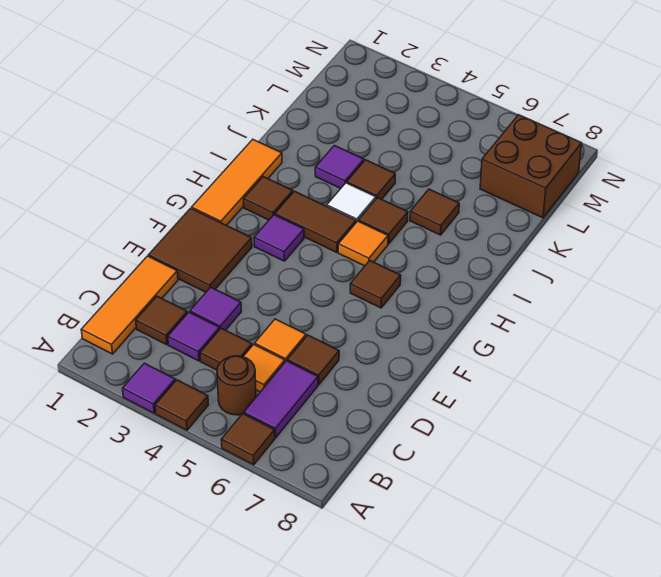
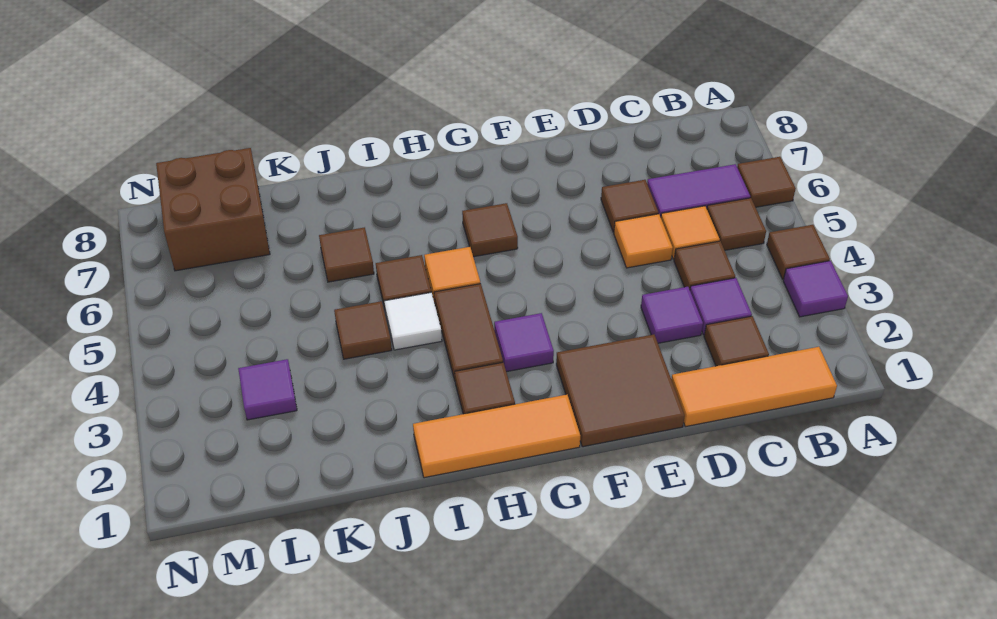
brown 1x1 round brick [217,356,256,415] -> brown 1x1 tile [707,198,766,250]
purple 1x1 tile [315,146,364,188] -> purple 1x1 tile moved to [238,359,297,420]

